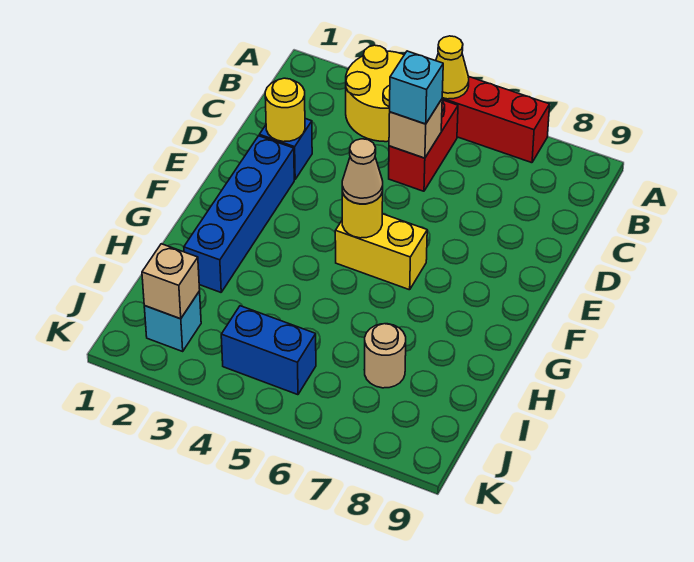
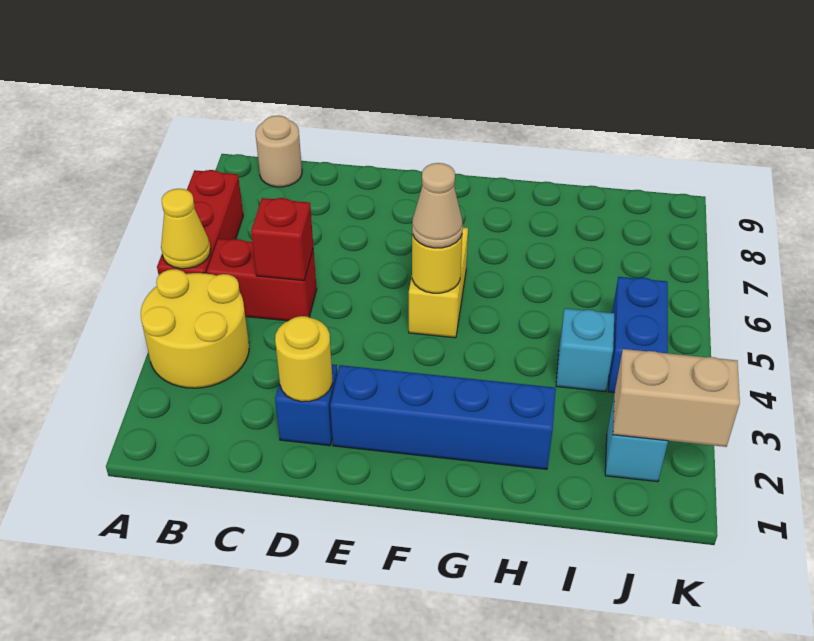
tan 1x1 brick [389,99,442,158] -> red 1x1 brick [251,198,313,281]
cyan 1x1 brick [390,51,443,124] -> cyan 1x1 brick moved to [556,308,614,392]
tan 1x1 round brick [364,324,406,388] -> tan 1x1 round brick moved to [256,116,302,187]
tan 1x1 brick [142,244,200,319] -> tan 1x2 brick [613,349,740,447]

